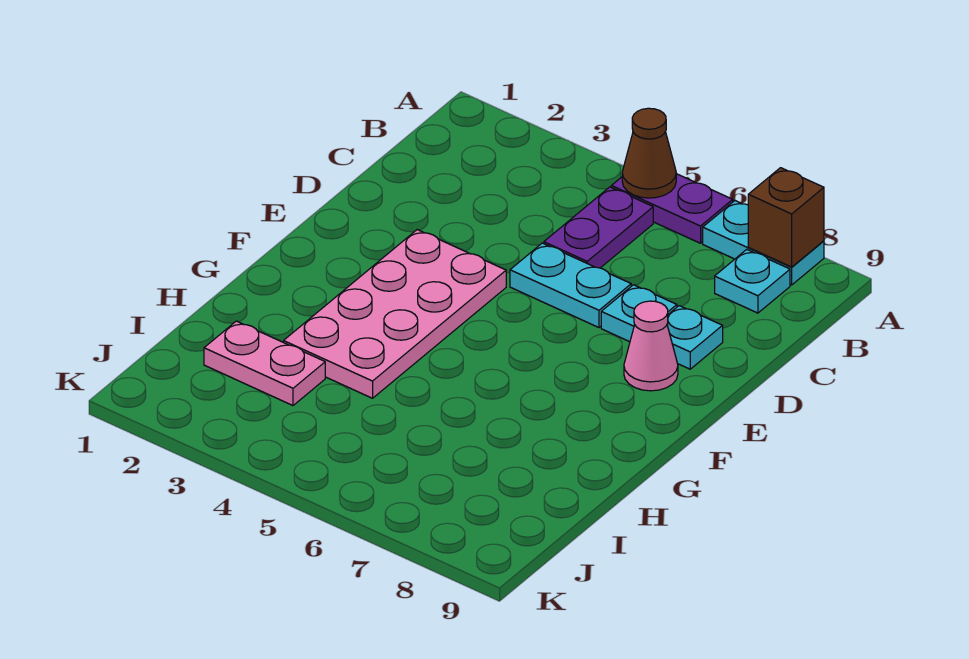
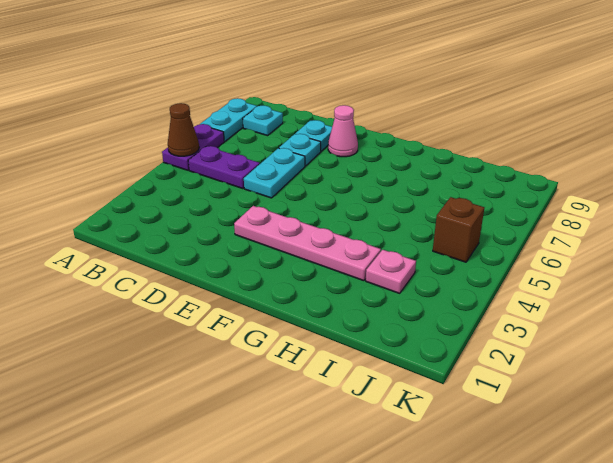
brown 1x1 brick [748,168,824,267] -> brown 1x1 brick moved to [433,197,484,262]
pink 2x4 plate [284,230,506,398] -> pink 1x4 plate [234,206,381,281]
pink 1x2 plate [204,321,325,405] -> pink 1x1 plate [366,250,416,293]

